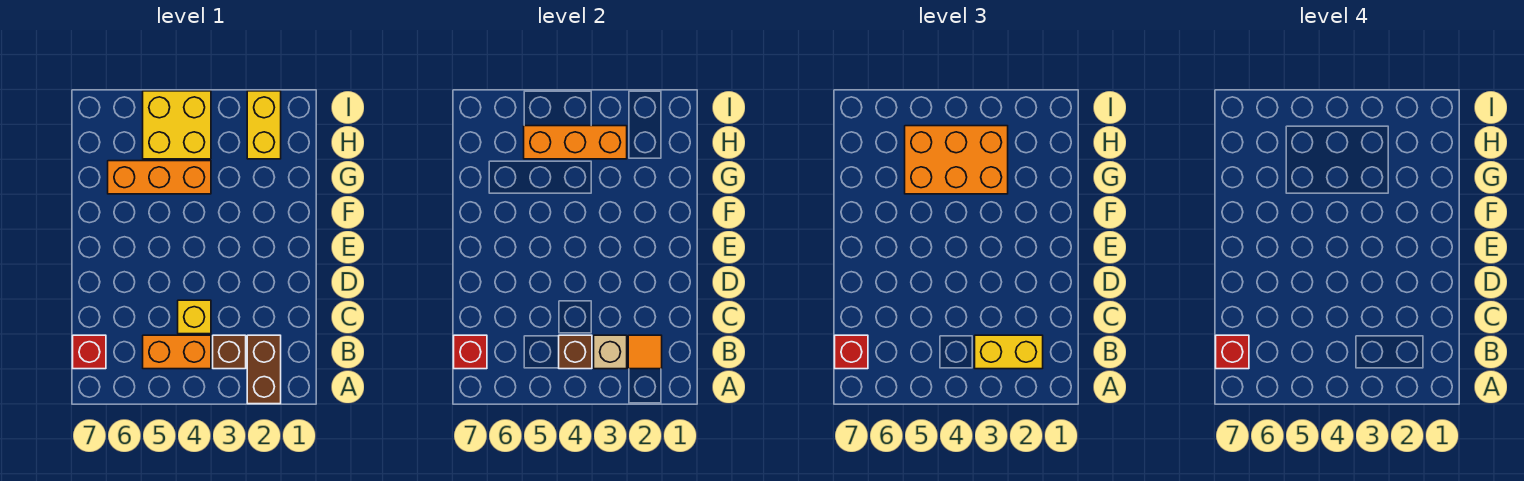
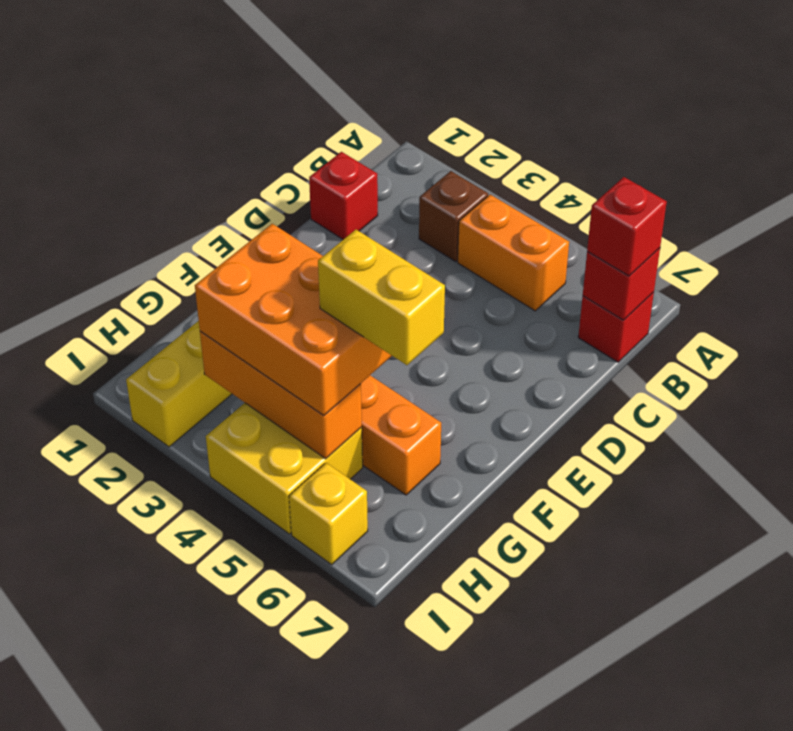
brown 1x2 brick [247,335,281,404] -> none
orange 1x1 tile [628,335,662,369] -> none
yellow 1x2 brick [975,335,1043,369] -> yellow 1x2 brick moved to [318,230,445,365]
tan 1x1 brick [594,335,627,369] -> none
brown 1x1 brick [559,335,592,369] -> none
red 1x1 brick [1216,335,1249,369] -> red 1x1 brick moved to [309,152,378,240]
yellow 1x1 brick [178,300,211,334] -> yellow 1x1 brick moved to [289,463,368,565]

